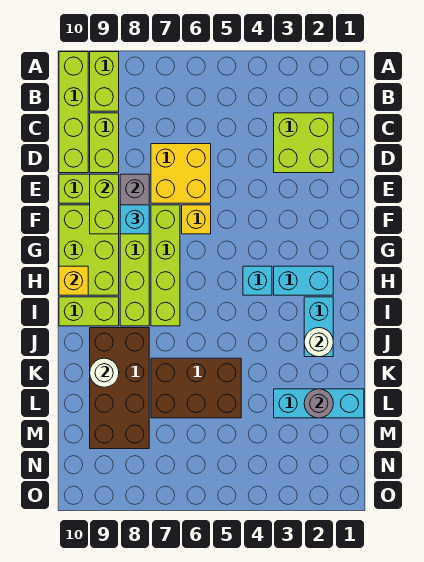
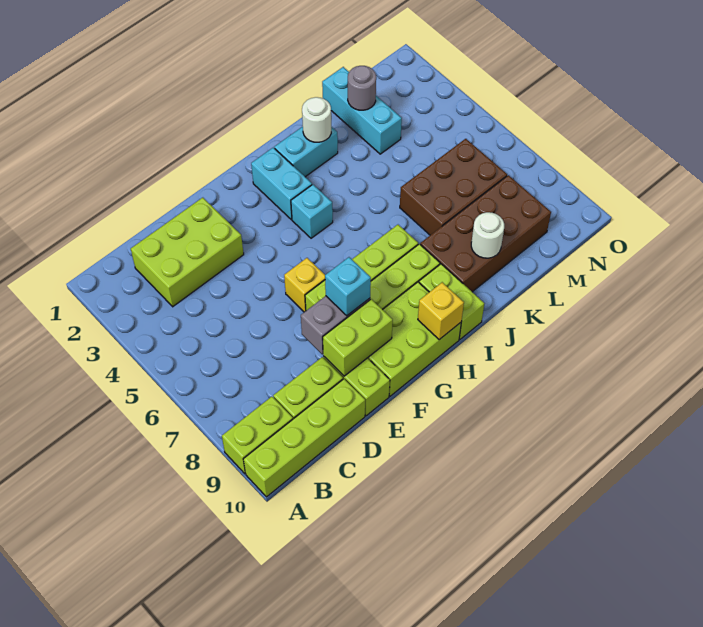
lime 2x2 brick [274,113,333,173] -> lime 2x3 brick [131,198,244,307]
yellow 2x2 brick [151,144,211,203] -> none
brown 2x3 brick [151,358,241,418] -> brown 2x3 brick turned to [400,139,507,235]

